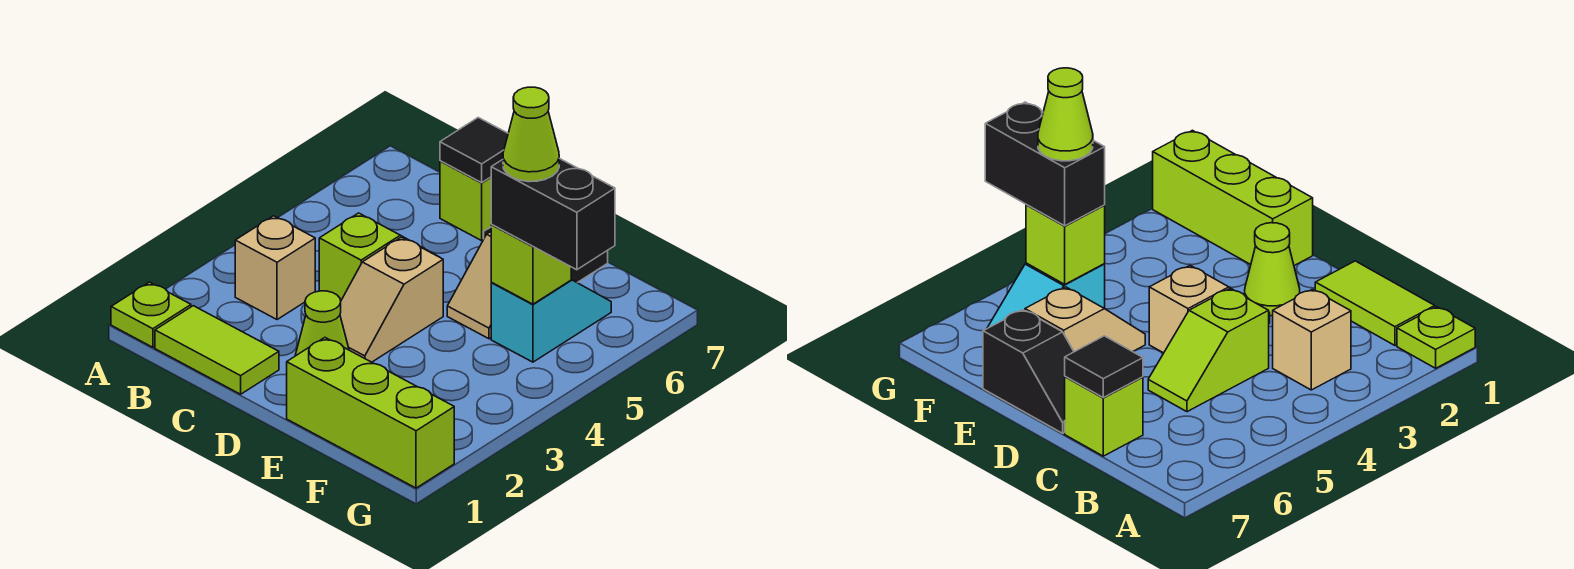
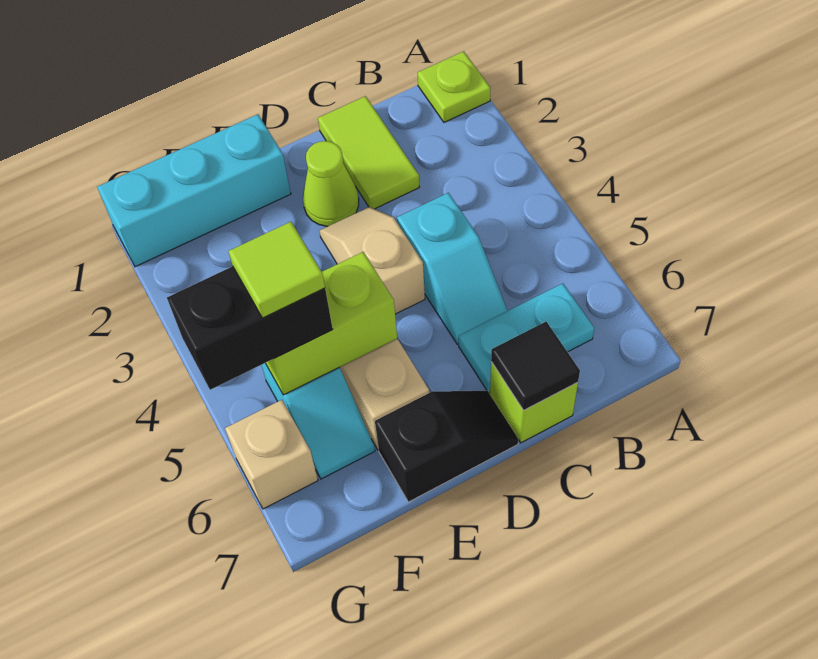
lime 1x2 tile [155,306,279,394] -> lime 1x2 tile turned to [318,96,419,209]
tan 1x1 brick [235,216,315,320] -> tan 1x1 brick moved to [225,400,318,509]
none -> cyan 1x2 plate [459,283,594,392]
lime 1x2 slope [319,213,437,301] -> cyan 1x2 slope [397,193,507,344]
lime 1x3 brick [287,338,454,488] -> cyan 1x3 brick [97,114,291,267]
lime 1x1 brick [491,225,571,304] -> lime 1x2 brick [266,252,397,395]
lime 1x1 cone [503,87,559,182] -> lime 1x1 tile [228,222,325,318]

